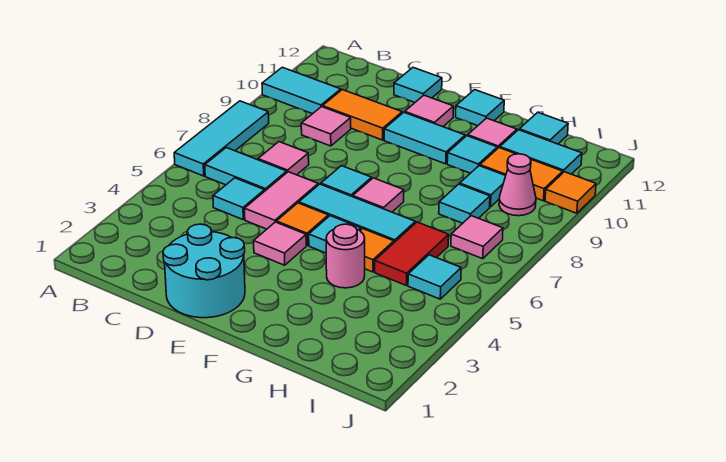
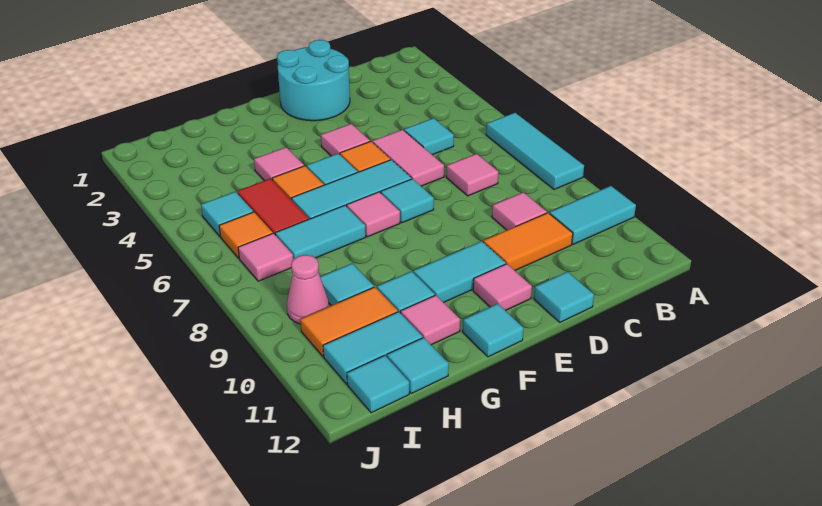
cyan 1x2 tile [205,148,287,191] -> cyan 1x2 tile moved to [275,205,366,259]
pink 1x1 round brick [326,224,365,288] -> pink 1x1 tile [254,147,304,181]
cyan 1x1 tile [439,184,490,223] -> cyan 1x1 tile moved to [347,355,409,413]
orange 1x1 tile [545,172,596,213] -> orange 1x1 tile moved to [219,212,273,258]

